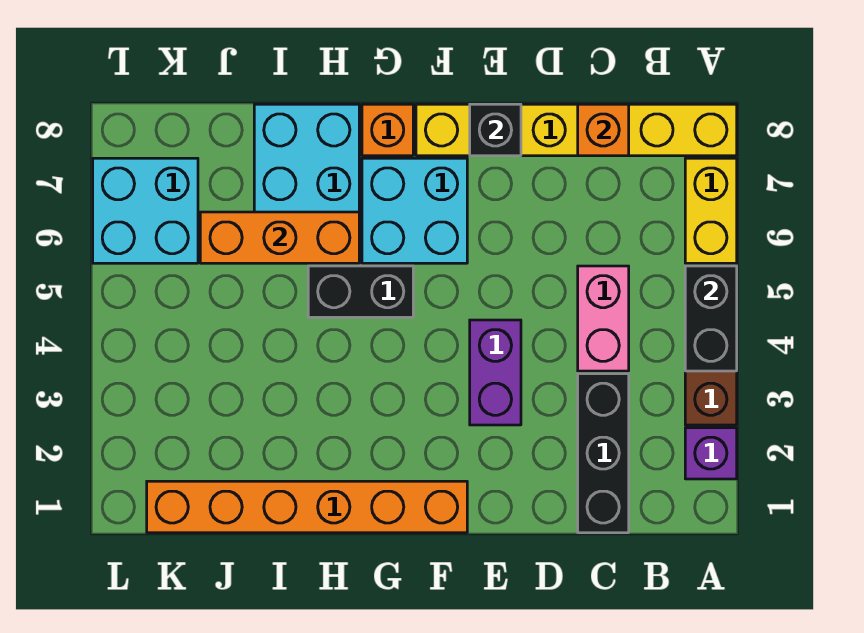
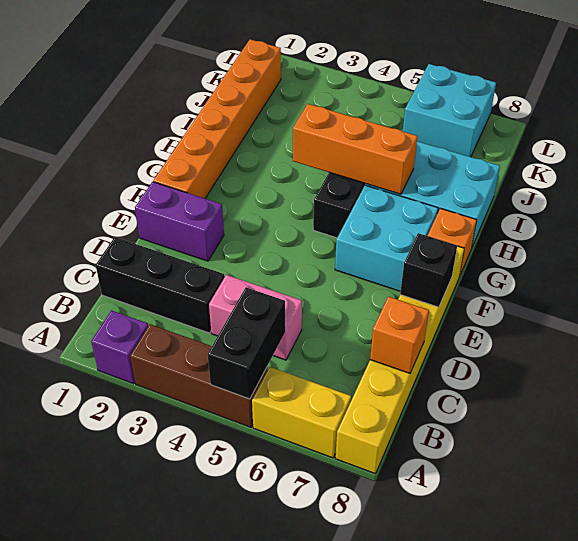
black 1x2 brick [685,266,737,371] -> black 1x2 brick turned to [208,287,285,399]
purple 1x2 brick [470,320,521,425] -> purple 1x2 brick moved to [135,182,224,261]
orange 1x3 brick [200,212,359,263] -> orange 1x3 brick turned to [293,104,417,194]

